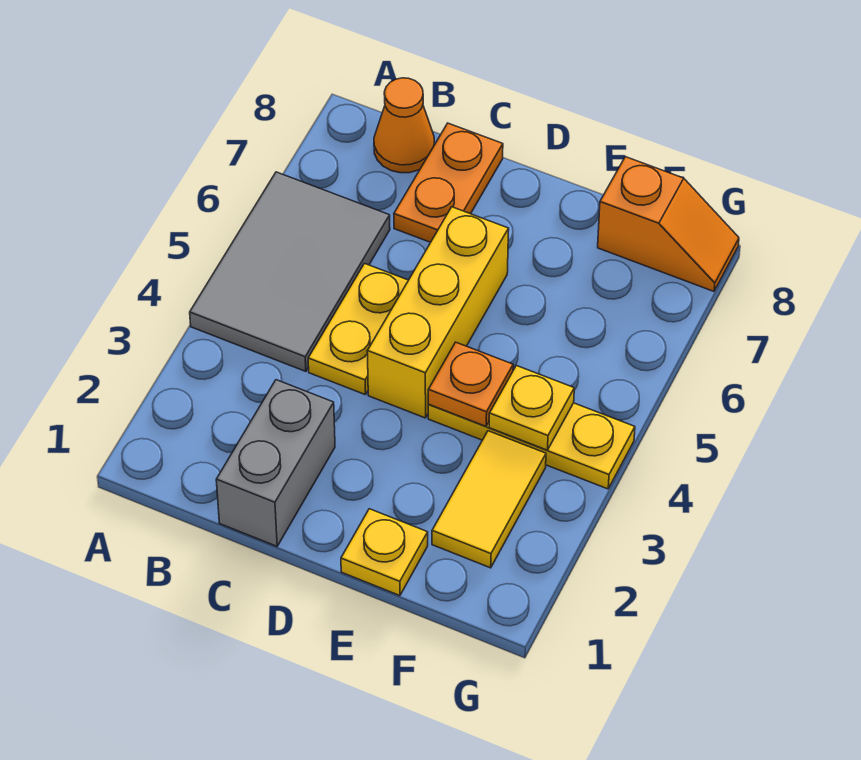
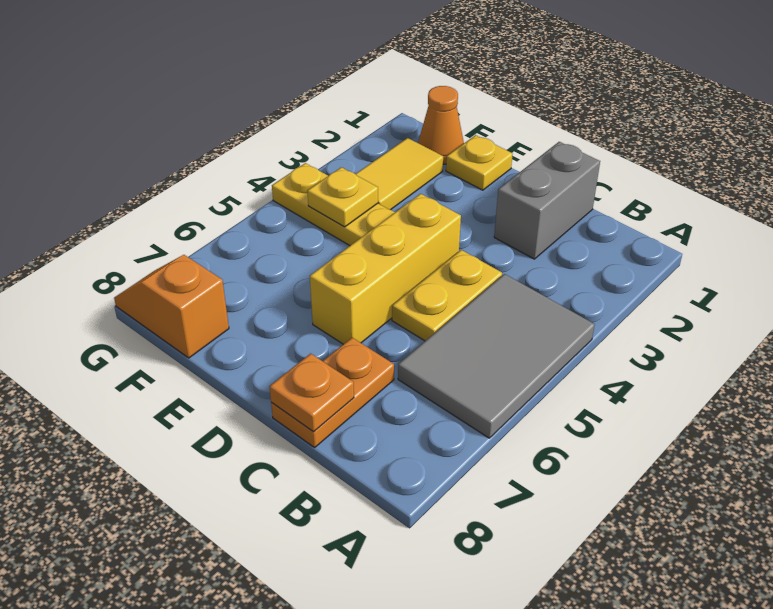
orange 1x1 cone [374,78,434,173] -> orange 1x1 cone moved to [418,86,464,164]
orange 1x1 plate [428,342,513,426] -> orange 1x1 plate moved to [269,354,354,432]

